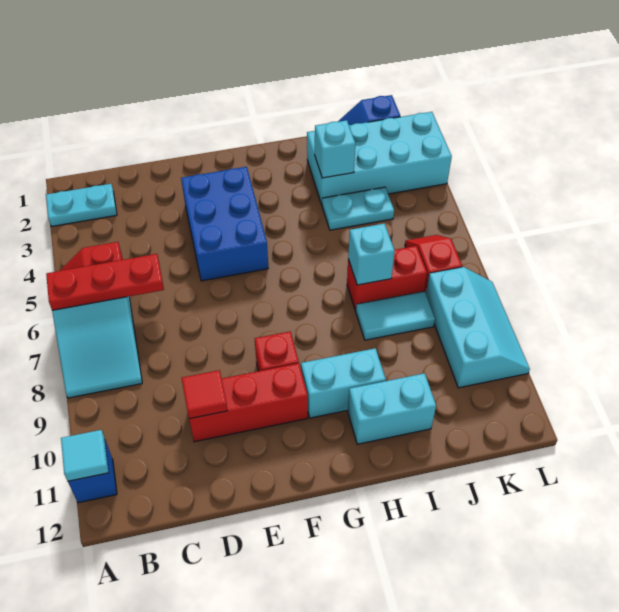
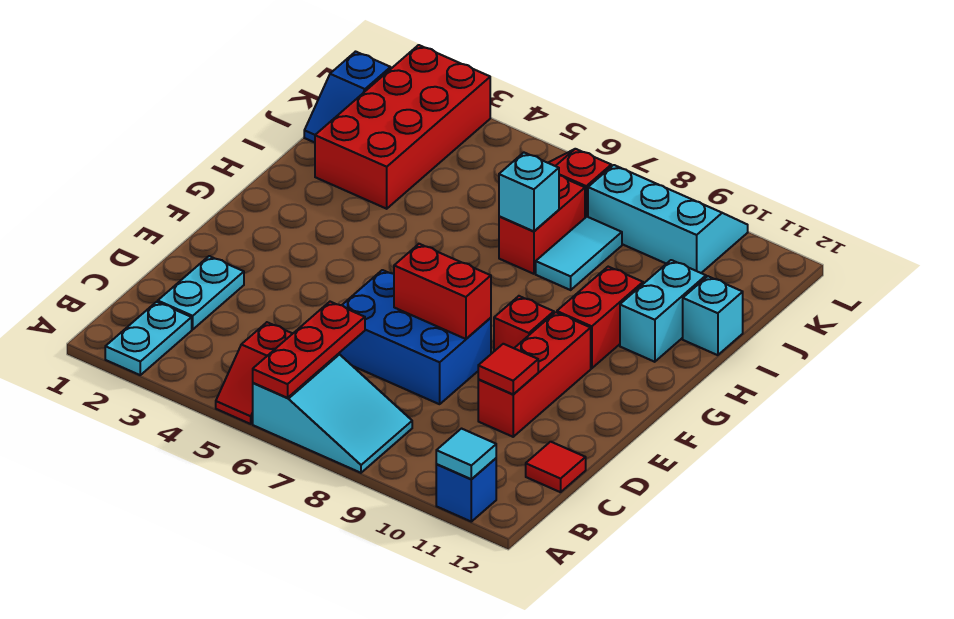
none -> red 1x1 tile [526,442,586,492]
blue 2x3 brick [181,167,268,281] -> blue 2x3 brick moved to [339,270,491,404]
none -> red 1x2 brick [394,244,491,339]
cyan 1x2 brick [301,348,386,418] -> red 1x2 brick [557,267,643,368]
cyan 2x4 brick [307,112,452,204] -> red 2x4 brick [315,45,490,209]
cyan 1x1 brick [315,120,355,178] -> cyan 1x1 brick moved to [683,276,743,355]
cyan 1x2 plate [322,187,394,230] -> cyan 1x2 plate moved to [158,256,244,329]

